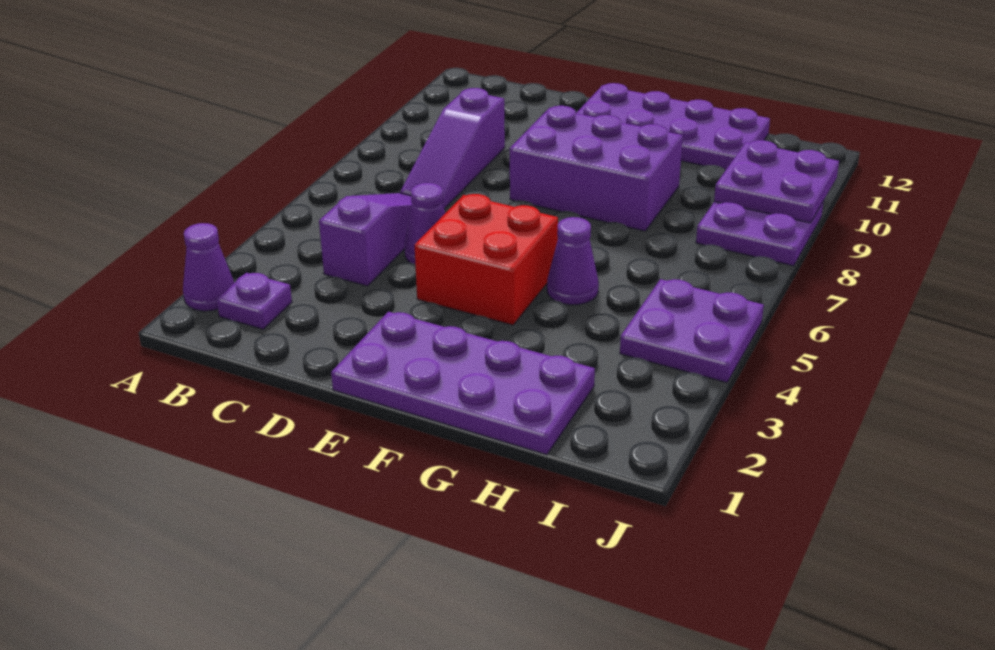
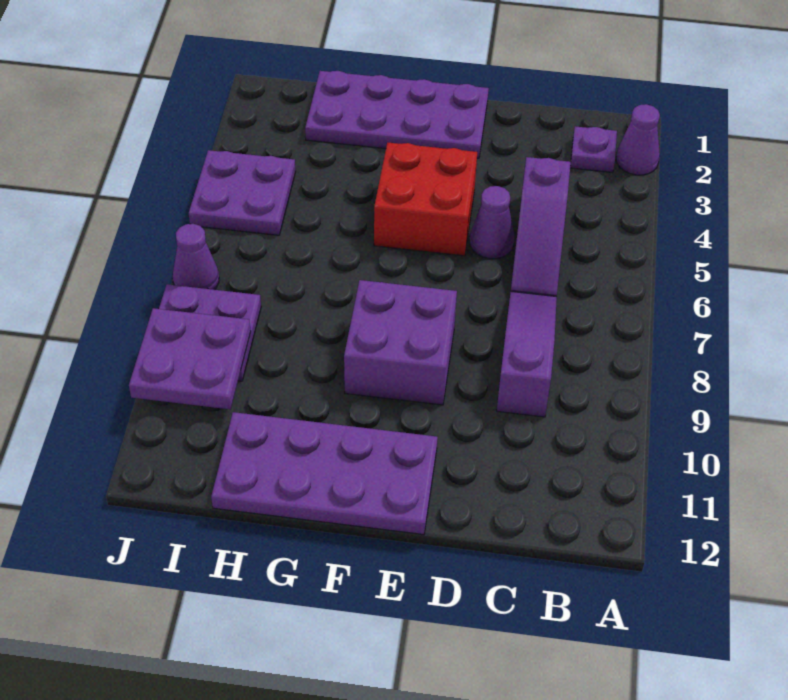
purple 2x3 brick [510,106,683,231] -> purple 2x2 brick [344,280,457,405]
purple 1x1 cone [547,217,599,305] -> purple 1x1 cone moved to [173,224,219,290]

